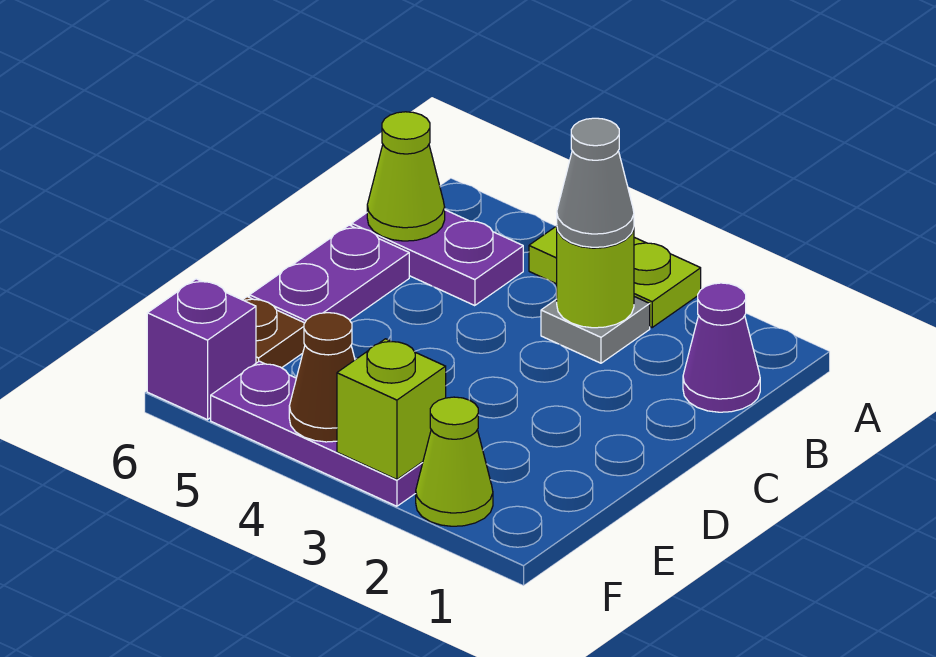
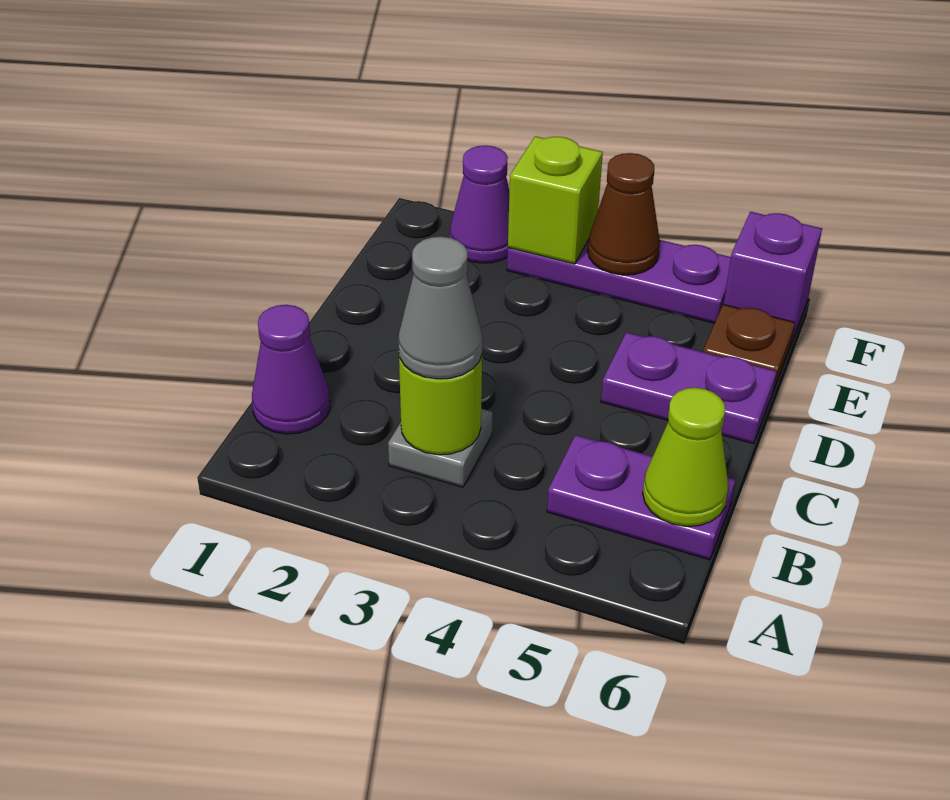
lime 1x2 plate [529,226,701,327] -> none
purple 1x2 plate [250,225,409,323] -> purple 1x2 plate turned to [601,332,777,444]
lime 1x1 cone [416,397,493,526] -> purple 1x1 cone [450,145,509,263]

